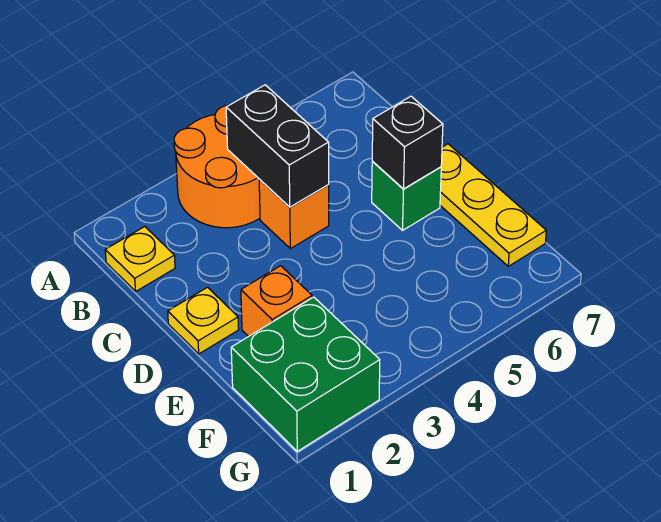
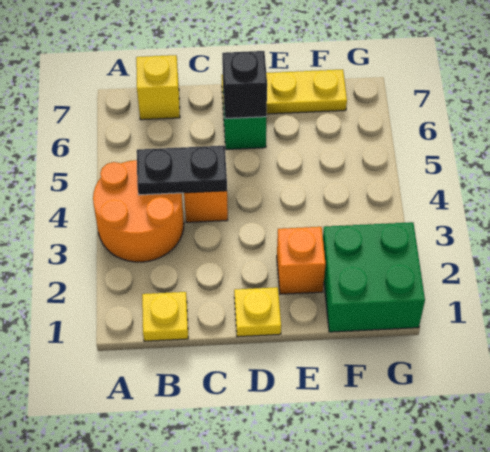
black 1x2 brick [226,85,329,207] -> black 1x2 plate [137,146,227,195]
none -> yellow 1x1 brick [136,55,180,120]

